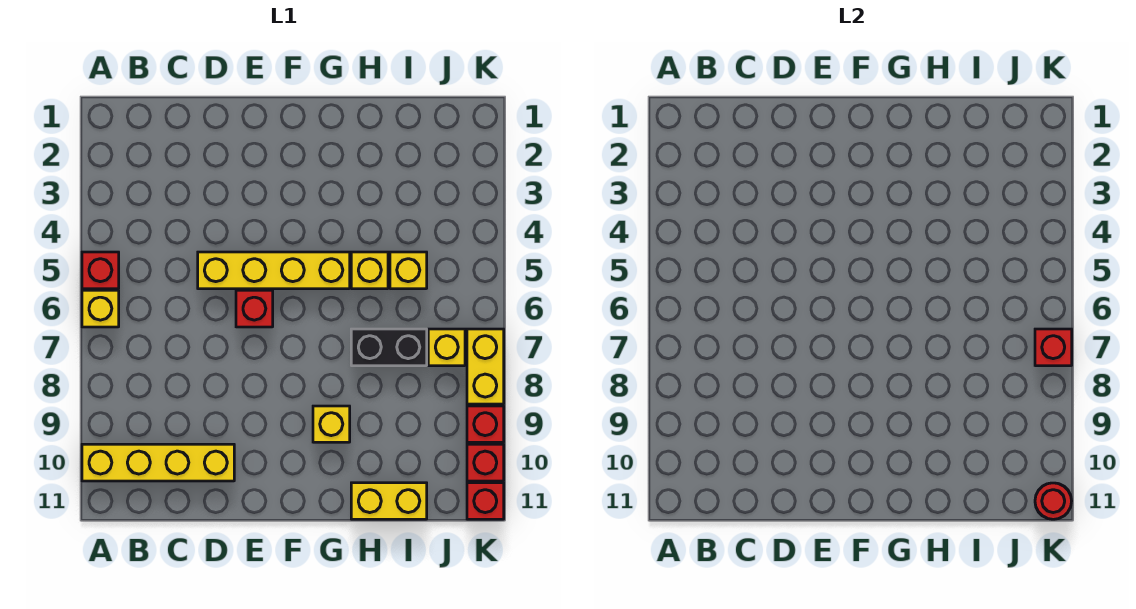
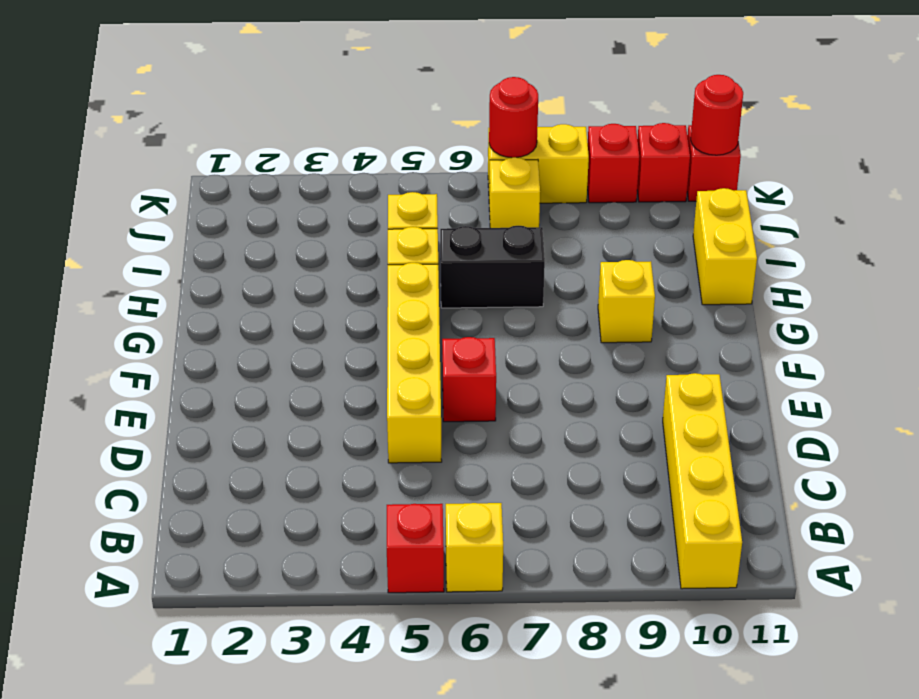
black 1x2 brick [351,329,427,366] -> black 1x2 brick turned to [440,226,545,308]
red 1x1 brick [1035,329,1072,366] -> red 1x1 round brick [489,77,538,158]

